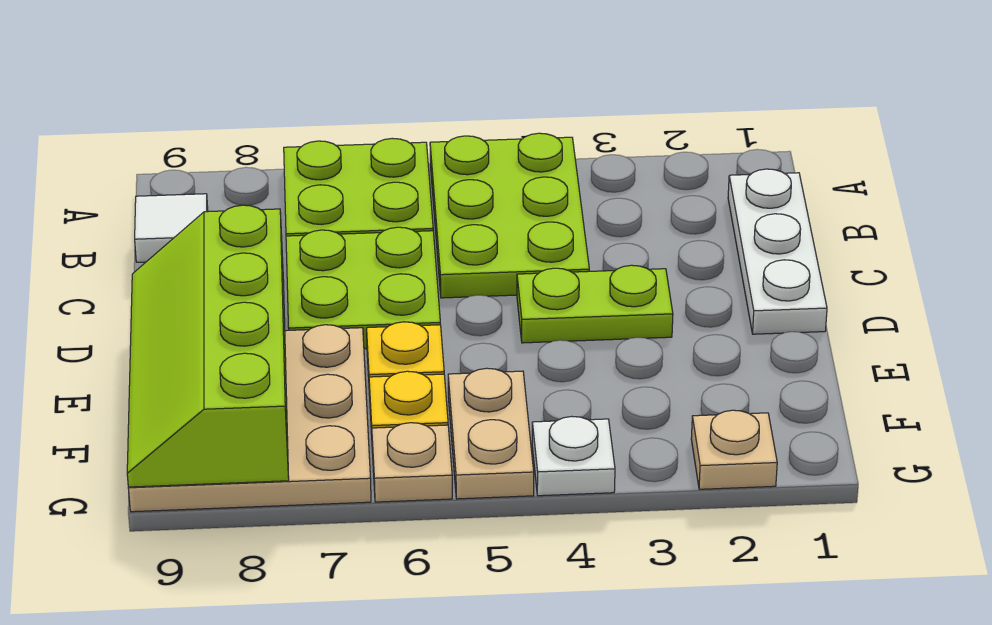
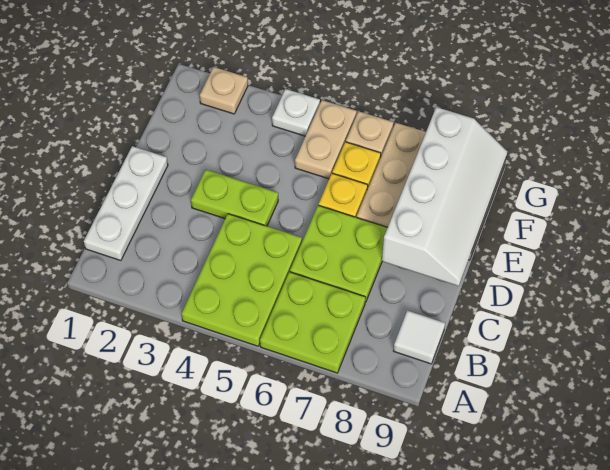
lime 2x4 slope [127,205,289,487] -> white 2x4 slope [382,107,508,286]

